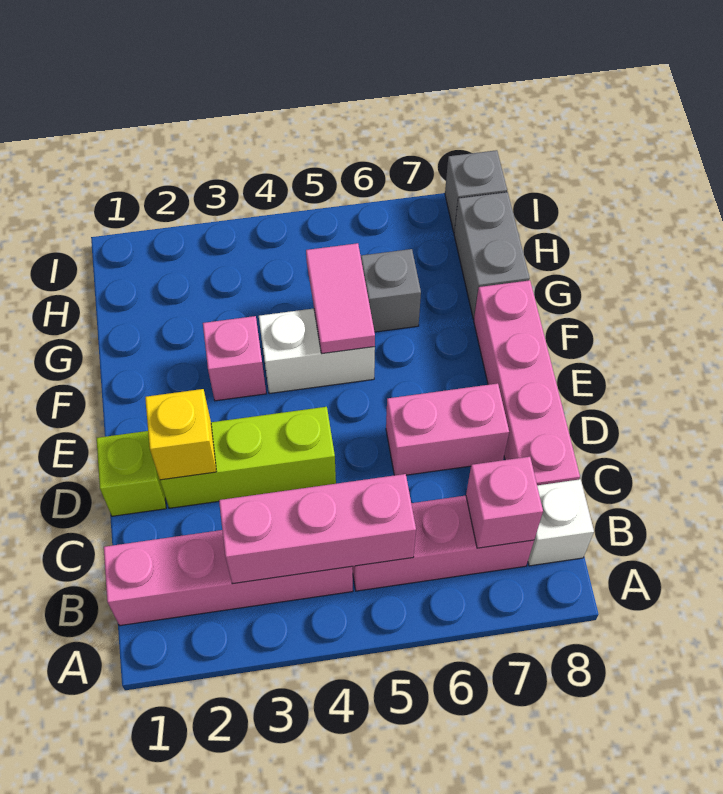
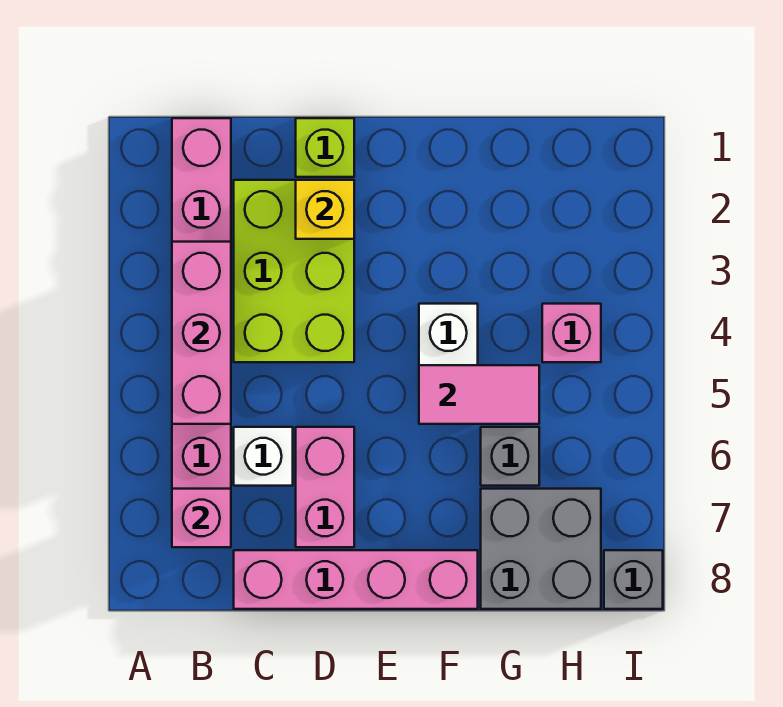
white 1x1 brick [528,479,594,566] -> white 1x1 brick moved to [234,427,293,486]
lime 1x3 brick [160,407,336,508] -> lime 2x3 brick [234,180,354,362]
pink 1x1 brick [203,316,266,401] -> pink 1x1 brick moved to [542,304,601,362]
grey 1x2 brick [454,192,530,319] -> grey 2x2 brick [481,489,601,609]

